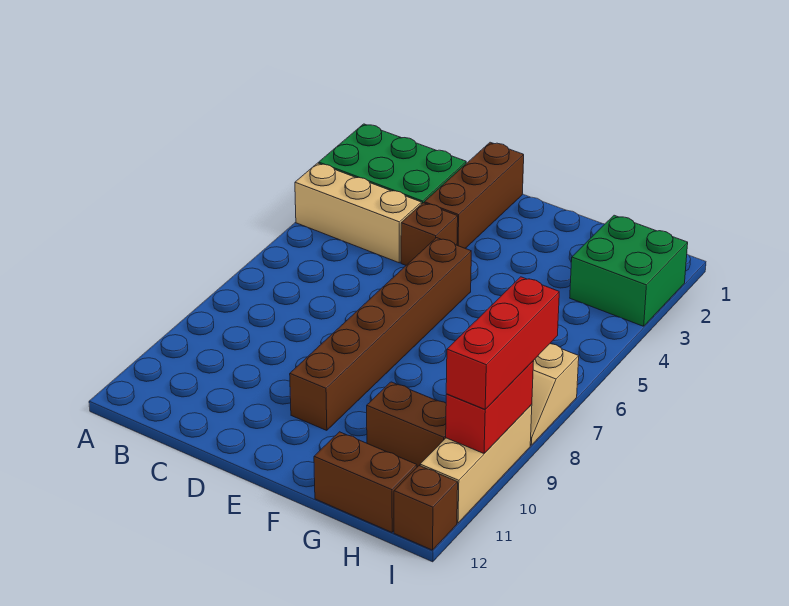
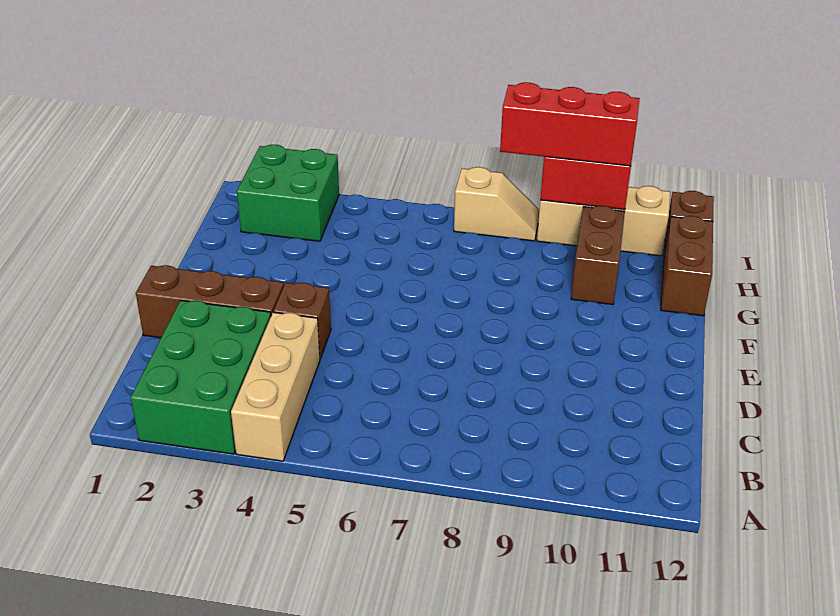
brown 1x6 brick [290,238,471,430] -> none

